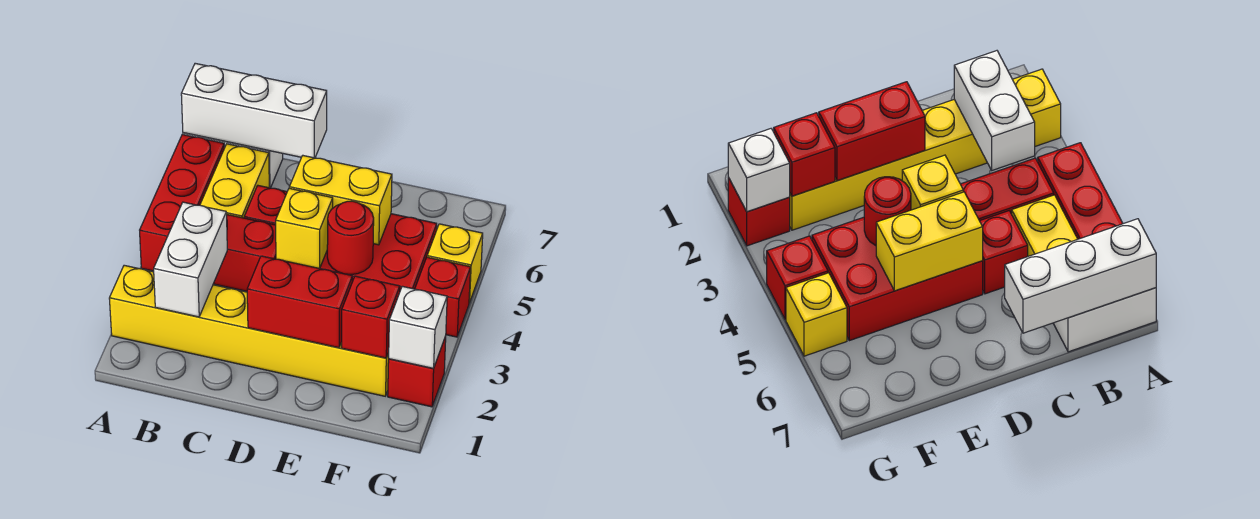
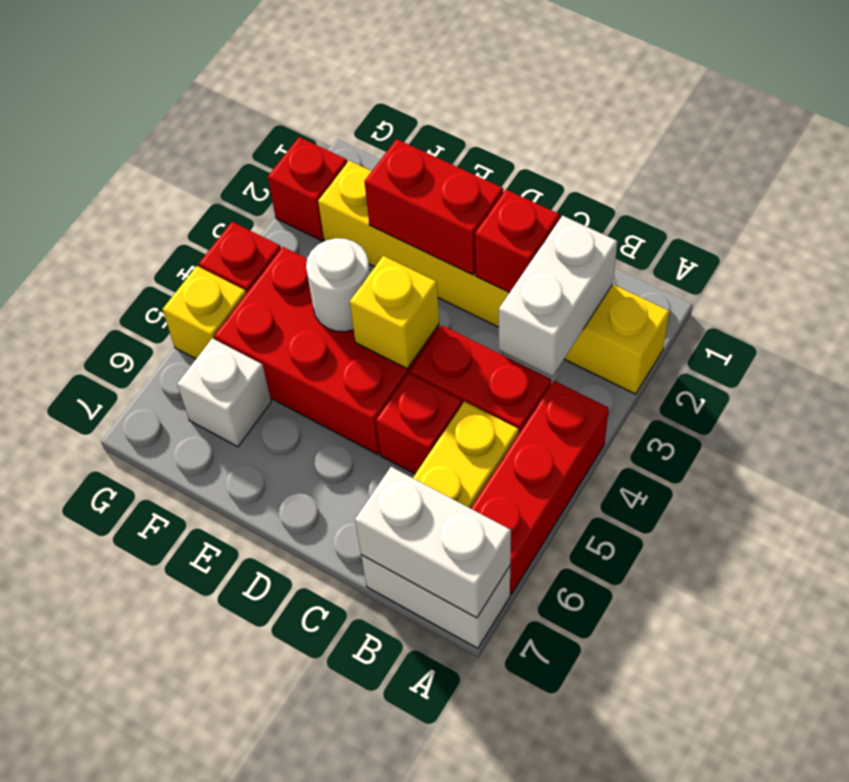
white 1x3 brick [181,63,327,158] -> white 1x2 brick [355,467,511,618]
yellow 1x2 brick [289,156,392,245] -> none
red 1x1 round brick [327,201,374,275] -> white 1x1 round brick [306,238,370,332]
red 1x1 brick [341,276,400,358] -> red 1x1 brick moved to [475,190,560,293]
white 1x1 brick [389,286,447,368] -> white 1x1 brick moved to [177,338,271,447]

